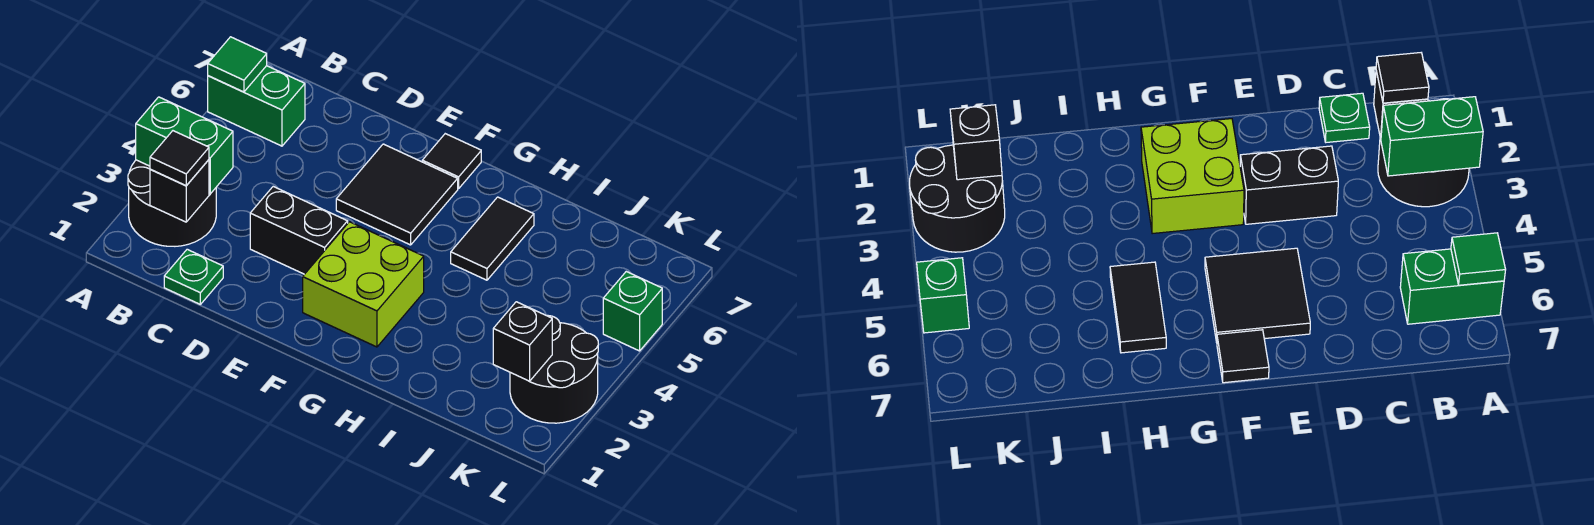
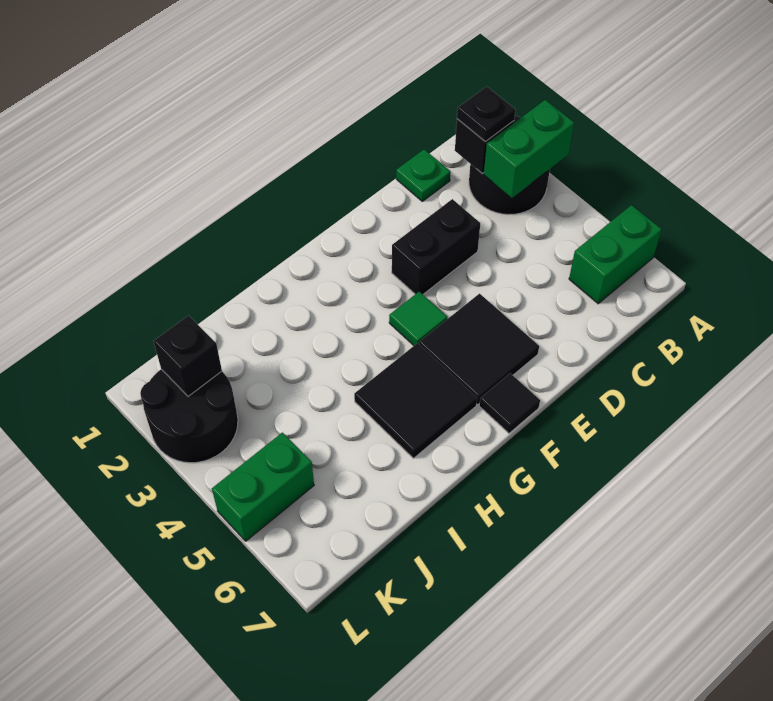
green 1x1 tile [208,37,267,92] -> green 1x1 tile moved to [389,291,447,346]
black 1x1 tile [150,131,209,186] -> black 1x1 plate [457,86,515,142]
lime 2x2 brick [303,222,424,347] -> none
black 1x2 tile [451,197,534,280] -> black 2x2 tile [354,343,477,458]
green 1x1 brick [603,272,662,351] -> green 1x2 brick [212,433,314,541]

